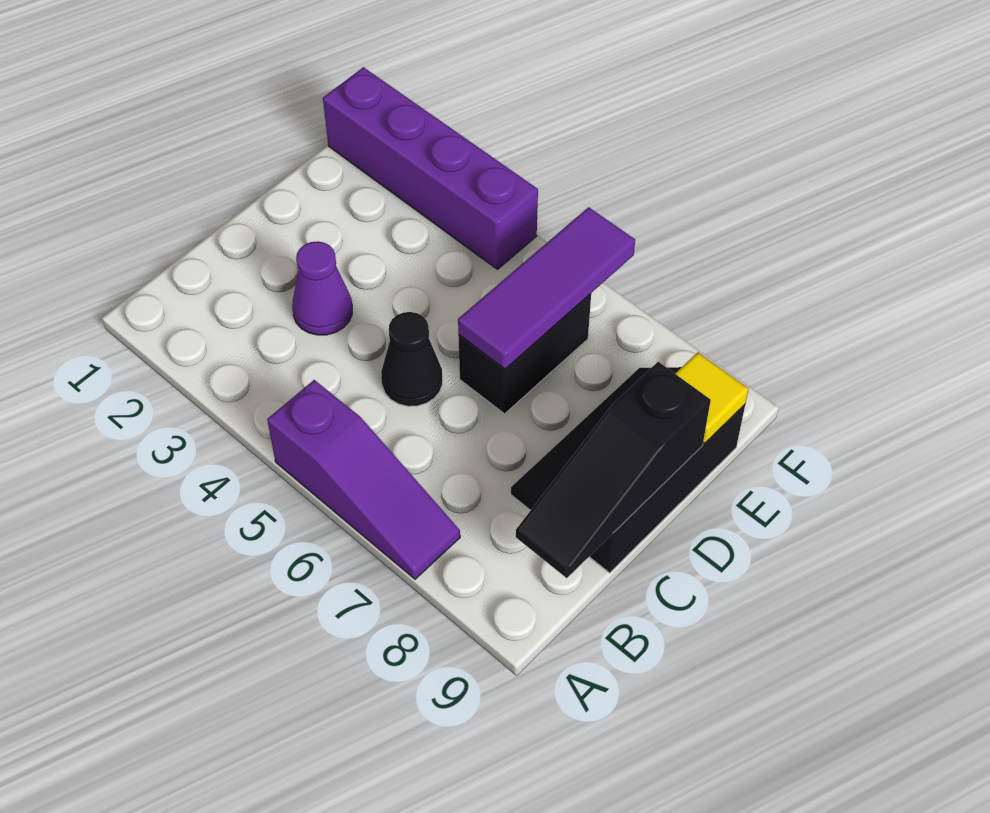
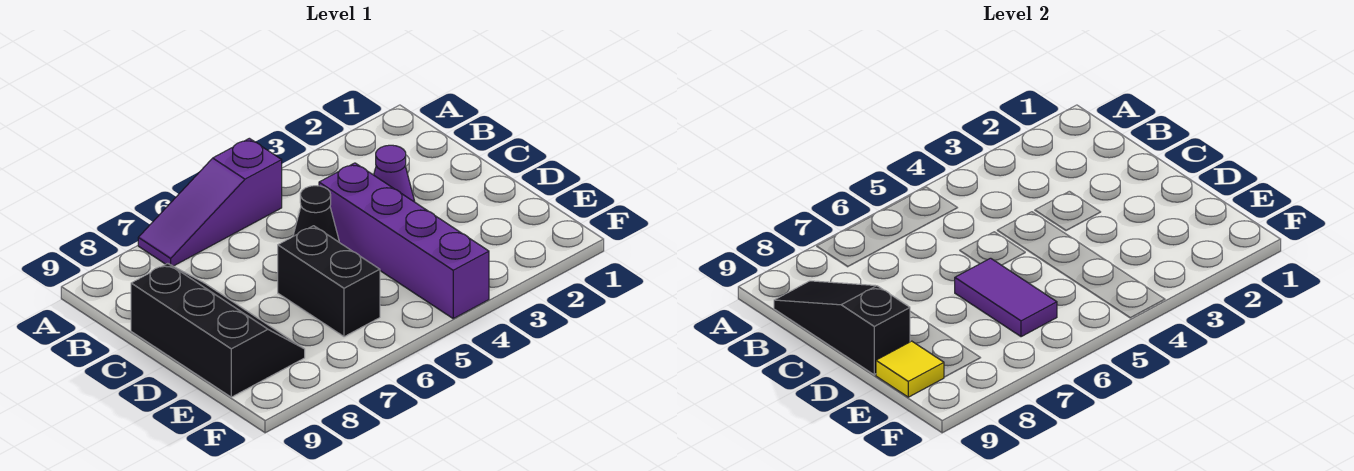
purple 1x3 tile [458,207,635,369] -> purple 1x2 tile [955,258,1057,337]
purple 1x4 brick [323,67,538,269] -> purple 1x4 brick turned to [319,163,489,318]

